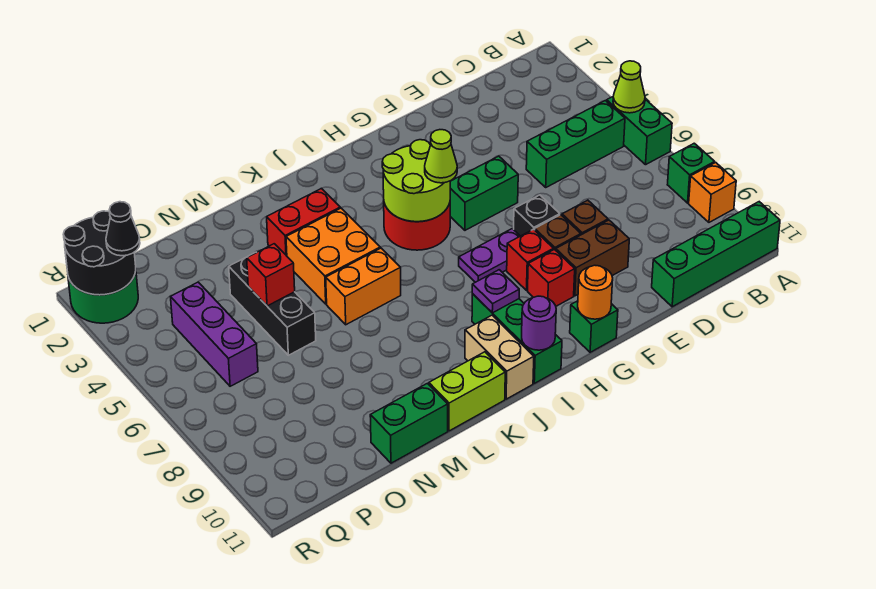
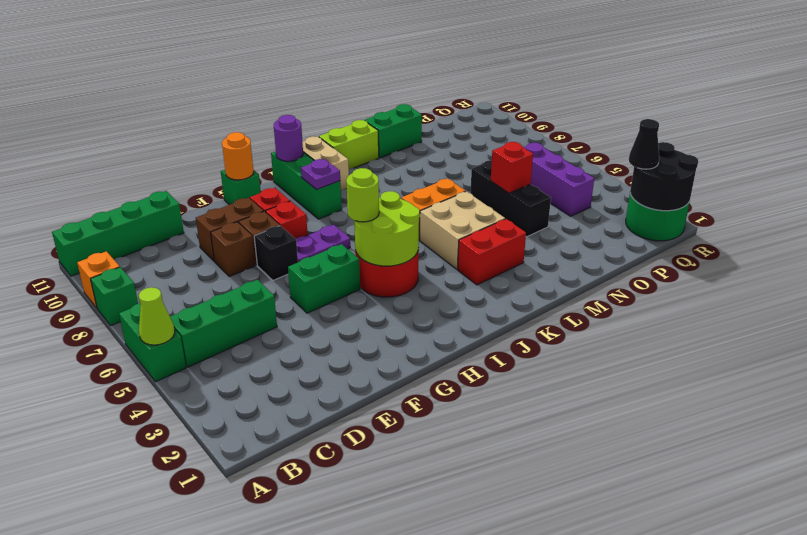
lime 1x1 cone [425,130,457,183] -> lime 1x1 round brick [346,168,379,222]
orange 2x2 brick [286,208,380,304] -> tan 2x2 brick [420,191,505,269]

